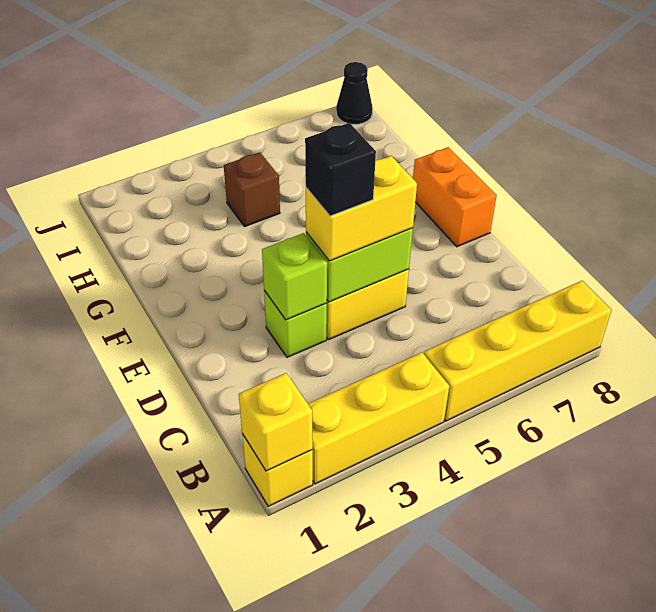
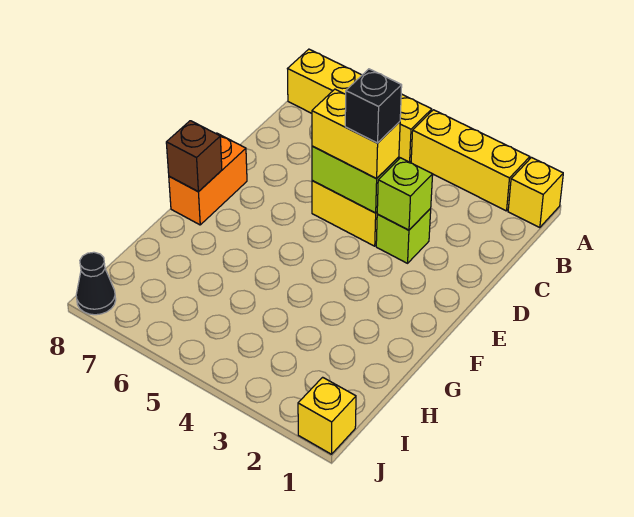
yellow 1x1 brick [239,373,313,471] -> yellow 1x1 brick moved to [298,377,356,454]
brown 1x1 brick [224,152,280,227] -> brown 1x1 brick moved to [166,121,222,192]

